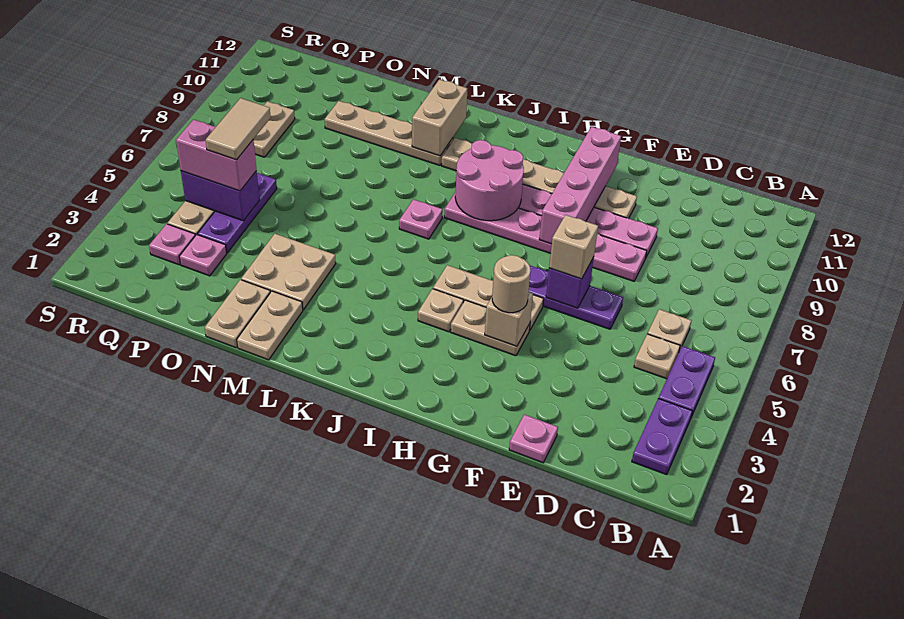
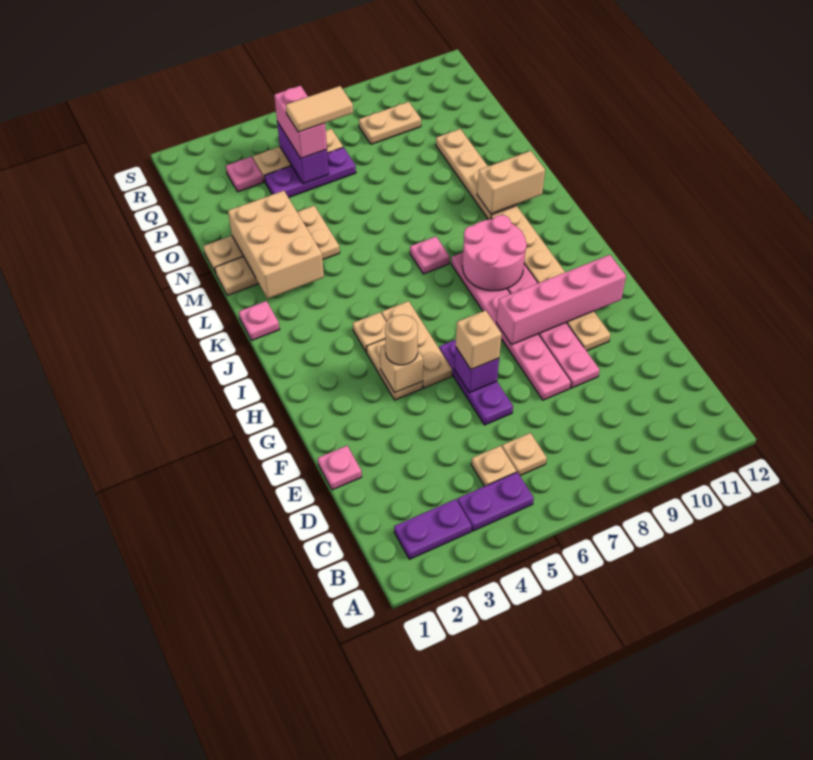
none -> tan 2x3 brick [228,191,324,299]
pink 1x1 plate [179,235,227,276] -> pink 1x1 plate moved to [239,301,280,340]

